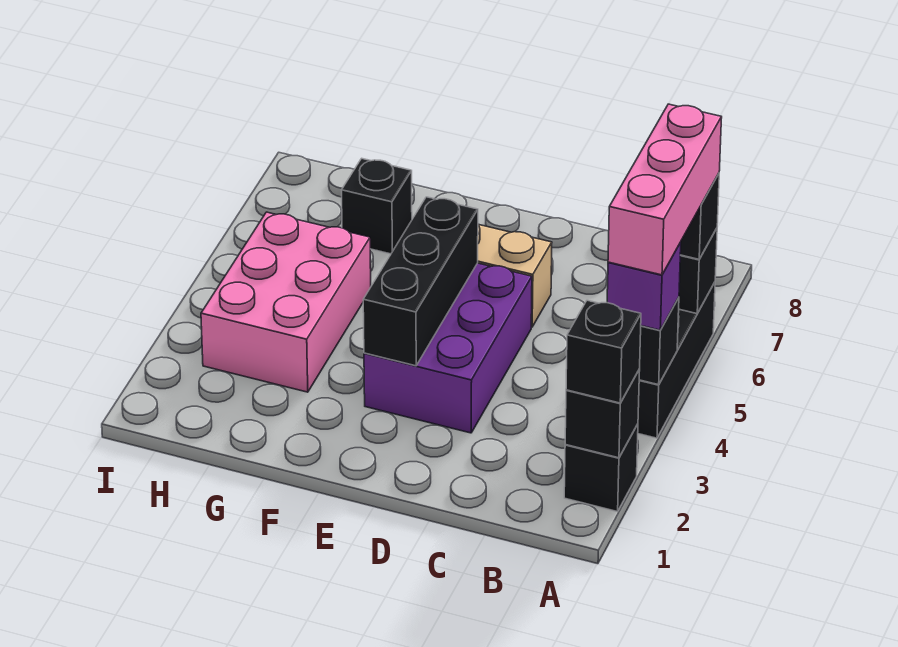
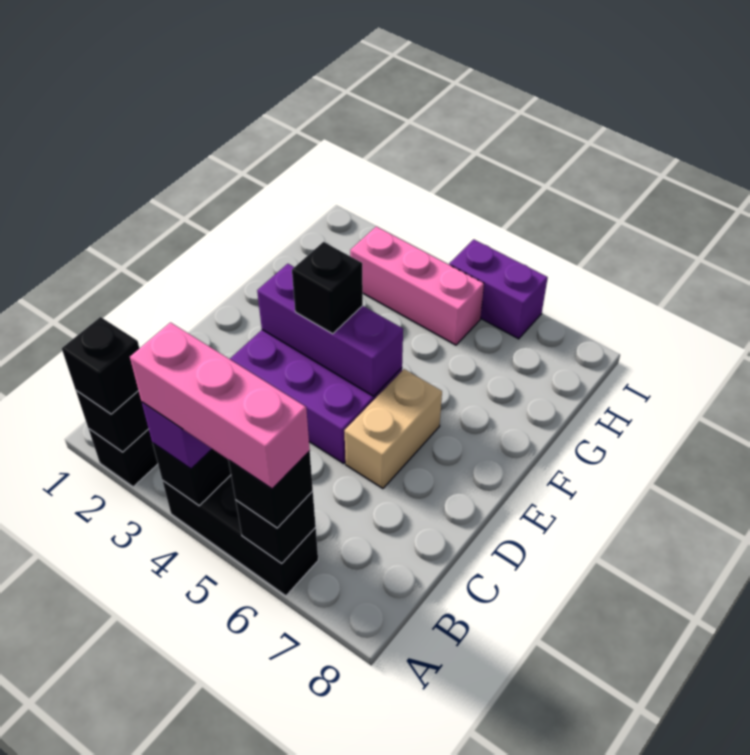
black 1x3 brick [363,197,478,366] -> purple 1x3 brick [257,264,403,396]
pink 2x3 brick [201,212,371,392] -> pink 1x3 brick [350,227,484,345]
black 1x1 brick [342,158,412,254] -> black 1x1 brick moved to [292,242,363,334]
none -> purple 1x2 brick [449,240,548,339]

